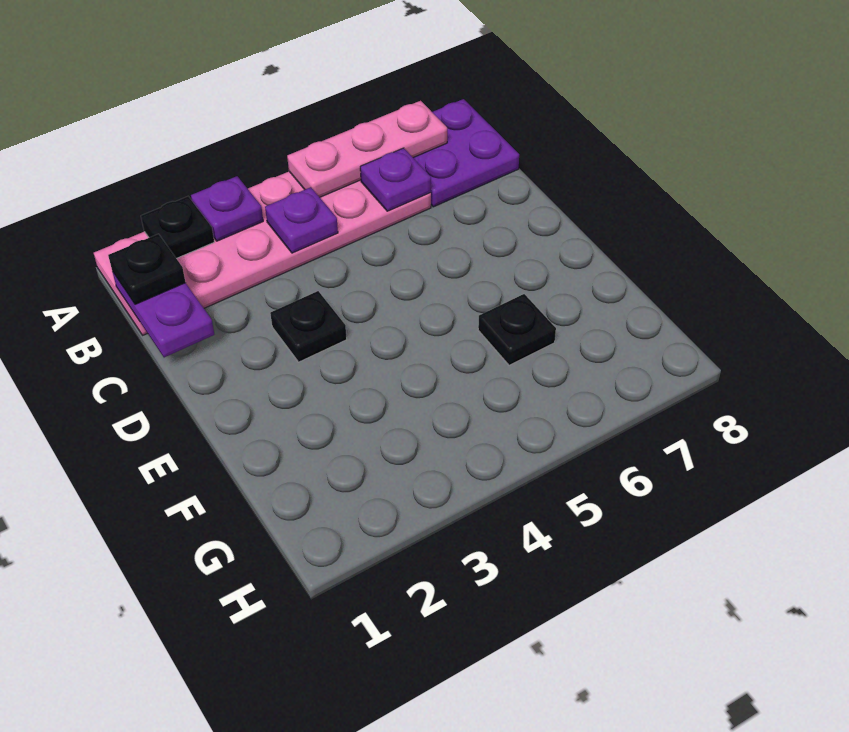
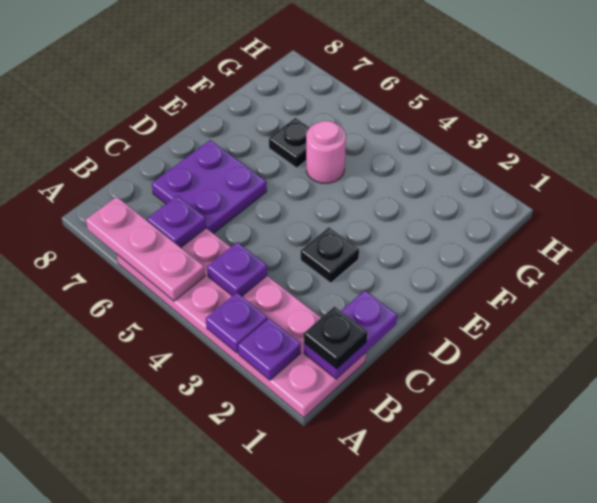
black 1x1 plate [141,196,214,259] -> purple 1x1 plate [238,318,301,380]
purple 2x2 plate [413,99,519,207] -> purple 2x2 plate moved to [152,140,267,234]
none -> pink 1x1 round brick [306,121,346,183]

